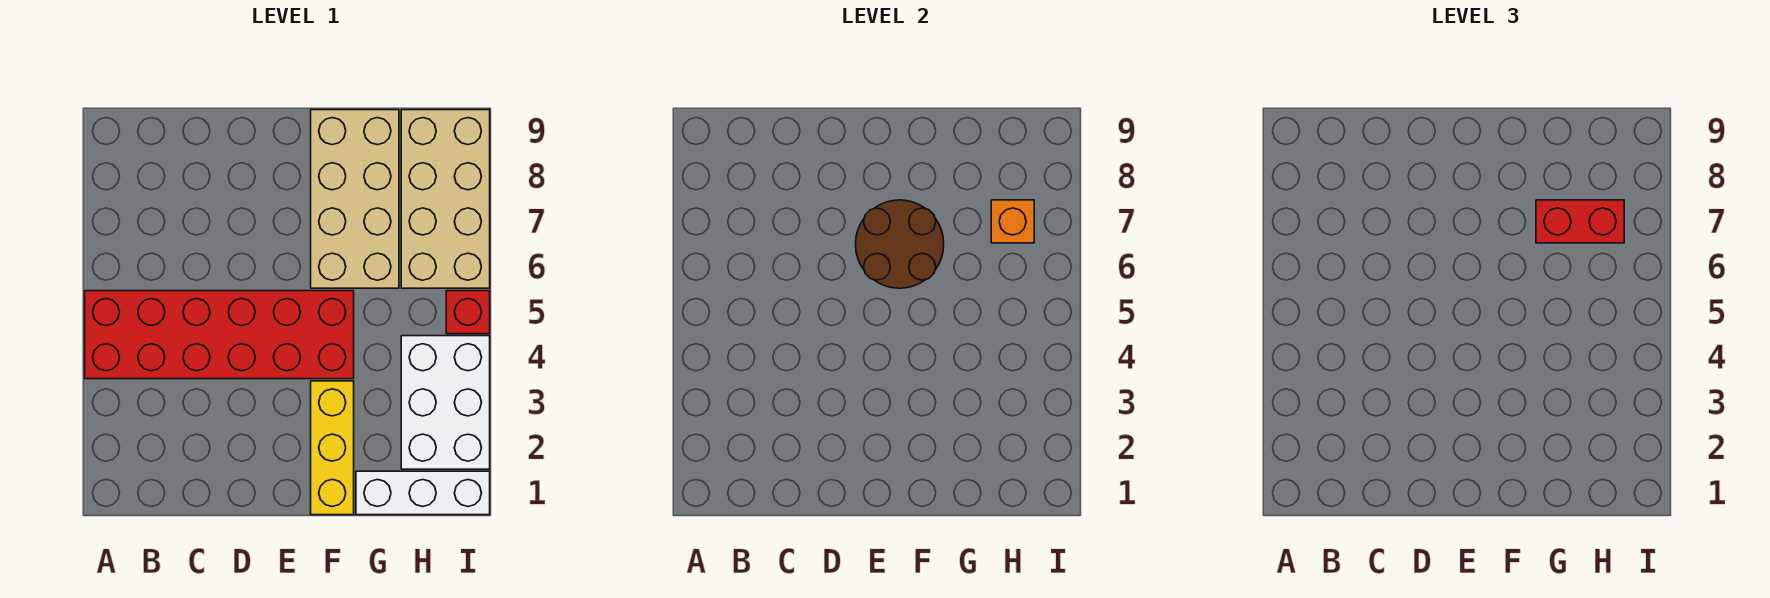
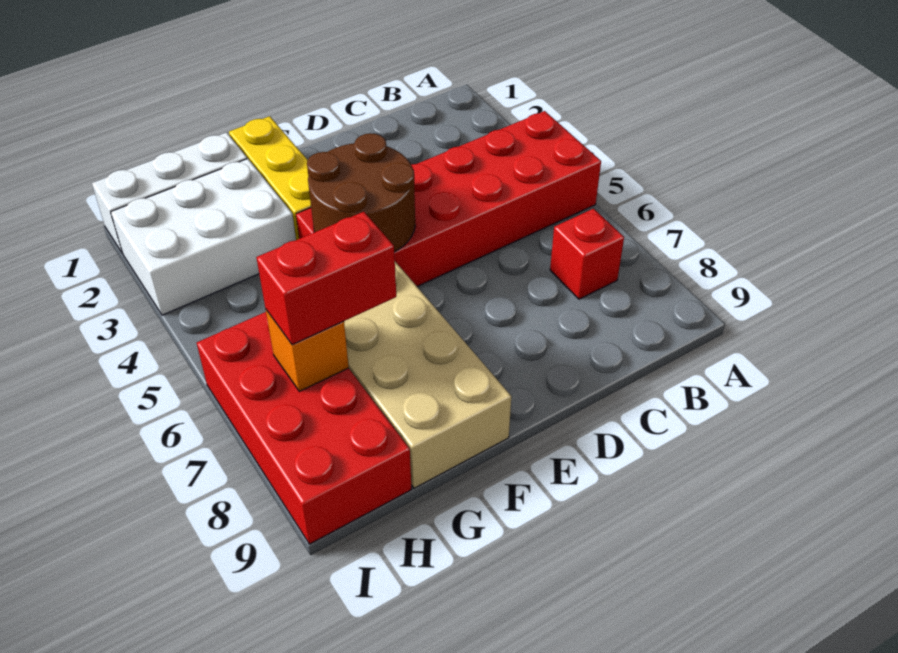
brown 2x2 round brick [856,200,944,288] -> brown 2x2 round brick moved to [307,133,415,252]
white 2x3 brick [401,336,490,469] -> white 2x3 brick turned to [111,159,296,315]
tan 2x4 brick [401,110,490,288] -> red 2x4 brick [197,312,412,544]
red 1x1 brick [446,291,490,334] -> red 1x1 brick moved to [550,209,624,299]

